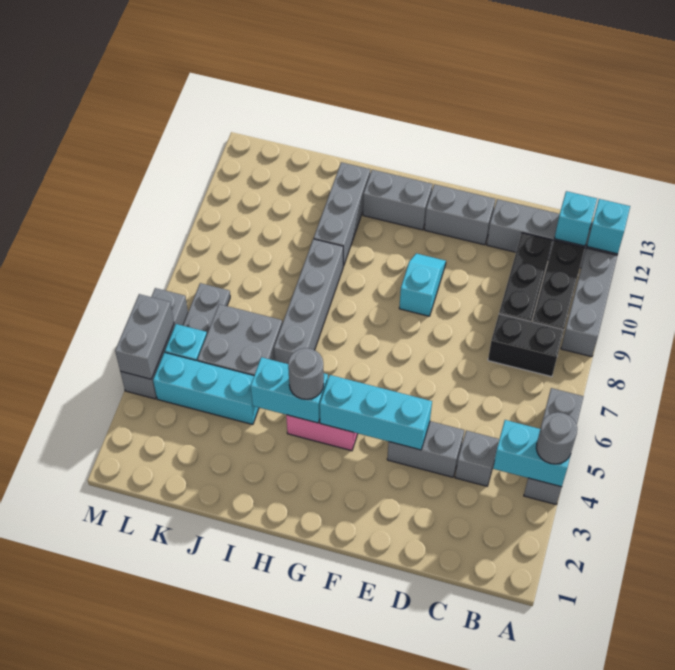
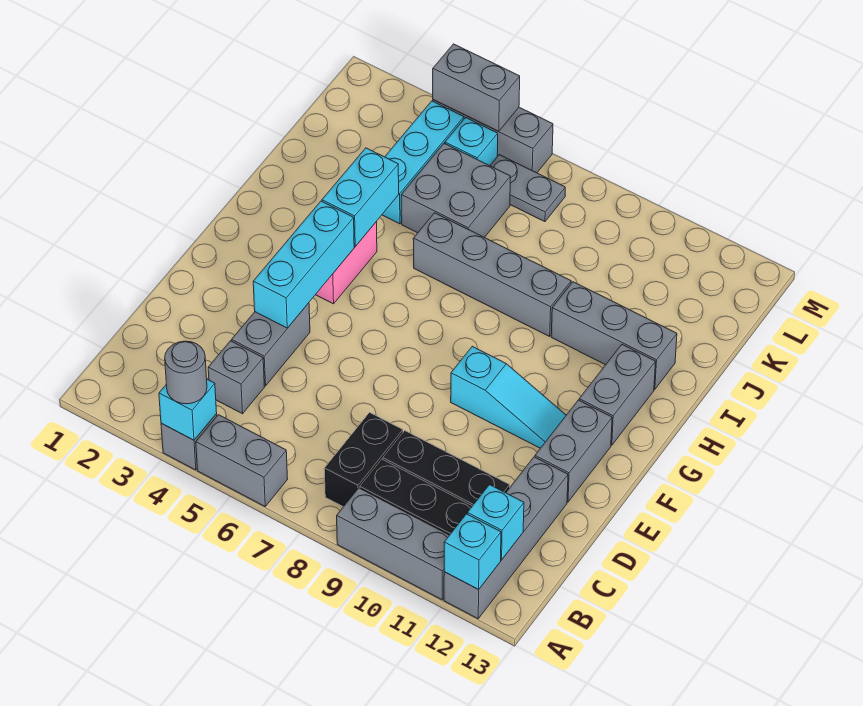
cyan 1x2 brick [493,420,571,487] -> cyan 1x1 brick [159,379,217,440]
cyan 1x2 slope [399,253,446,316] -> cyan 1x3 slope [451,346,566,448]
grey 1x1 round brick [288,348,324,399] -> none

